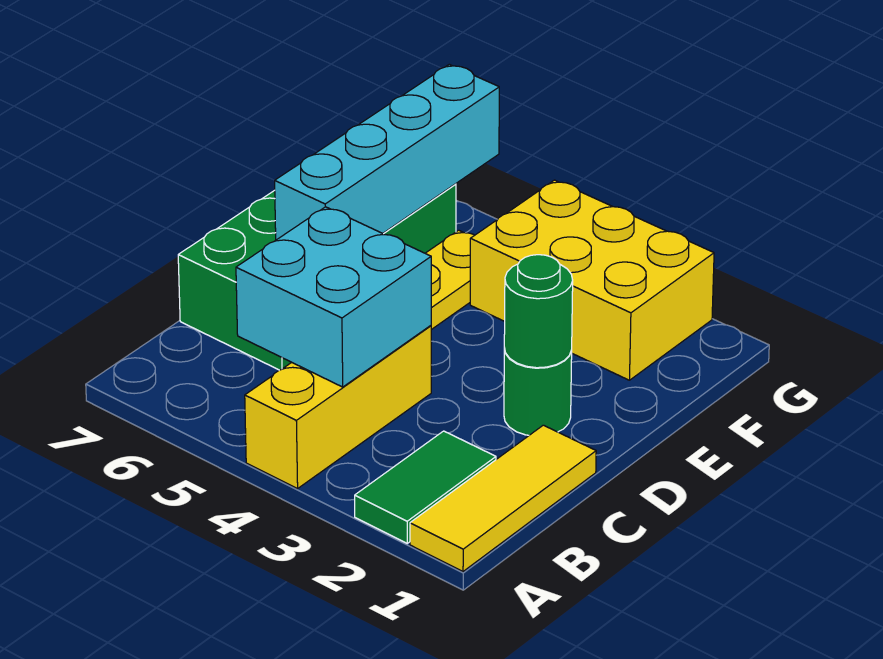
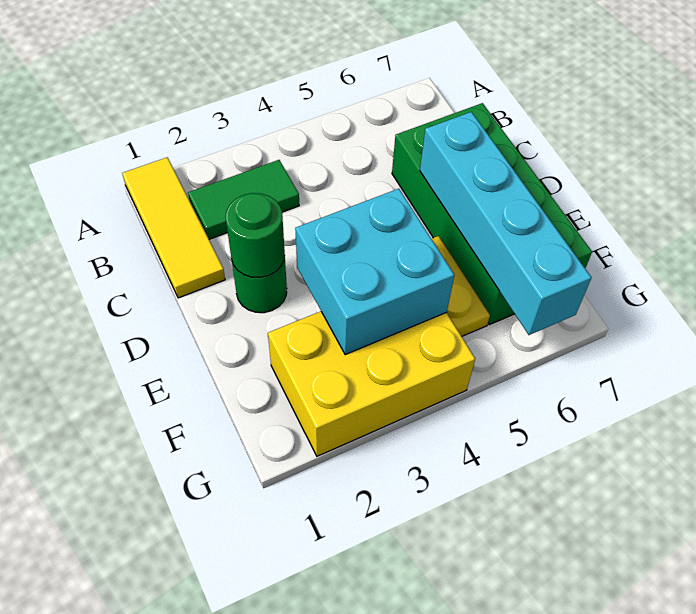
green 1x2 tile [355,431,496,543] -> green 1x2 tile turned to [188,160,299,239]
yellow 1x3 brick [245,326,431,489] -> none
cyan 2x2 brick [236,207,431,387] -> cyan 2x2 brick moved to [295,189,454,355]

